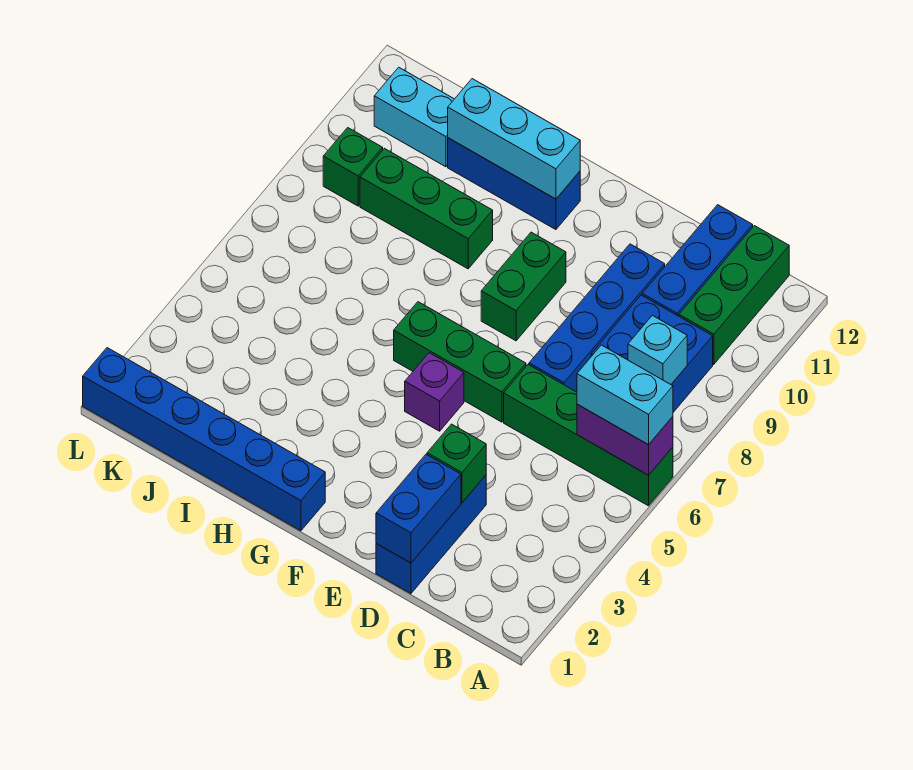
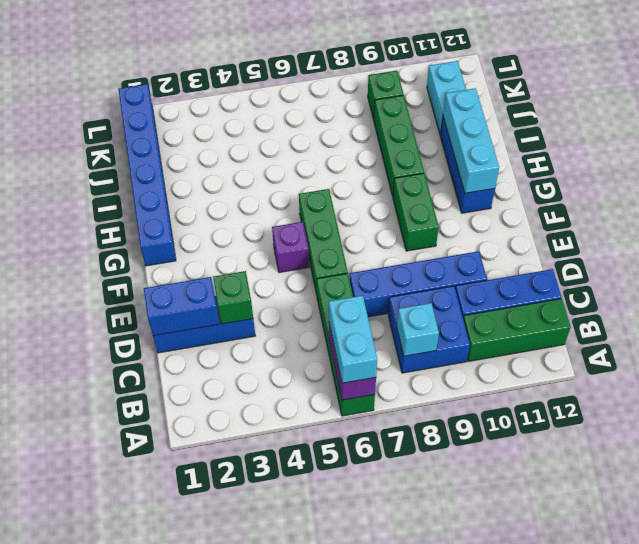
green 1x2 brick [481,232,566,341] -> green 1x2 brick turned to [393,173,439,251]

